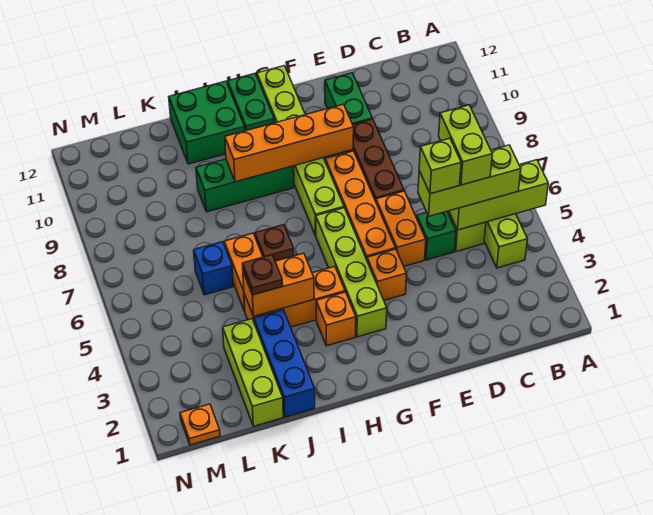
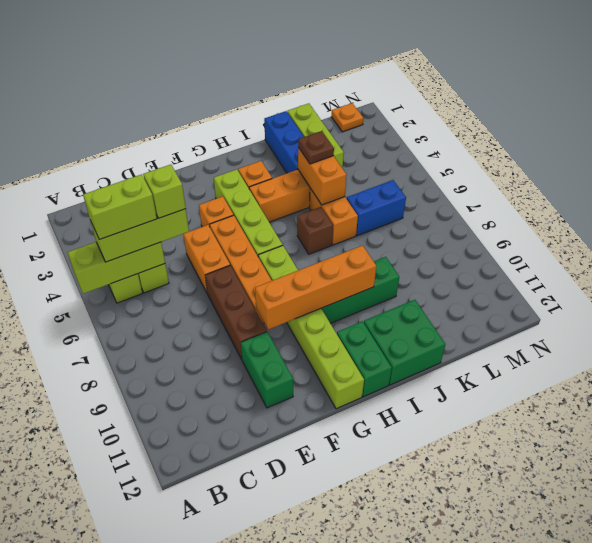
lime 1x2 brick [439,105,492,185] -> lime 1x2 brick turned to [83,174,157,239]
green 1x1 brick [417,211,456,260] -> none
orange 1x2 brick [243,253,314,317] -> orange 1x2 brick turned to [298,147,346,205]
blue 1x1 brick [194,242,233,295] -> blue 1x2 brick [347,180,406,236]

